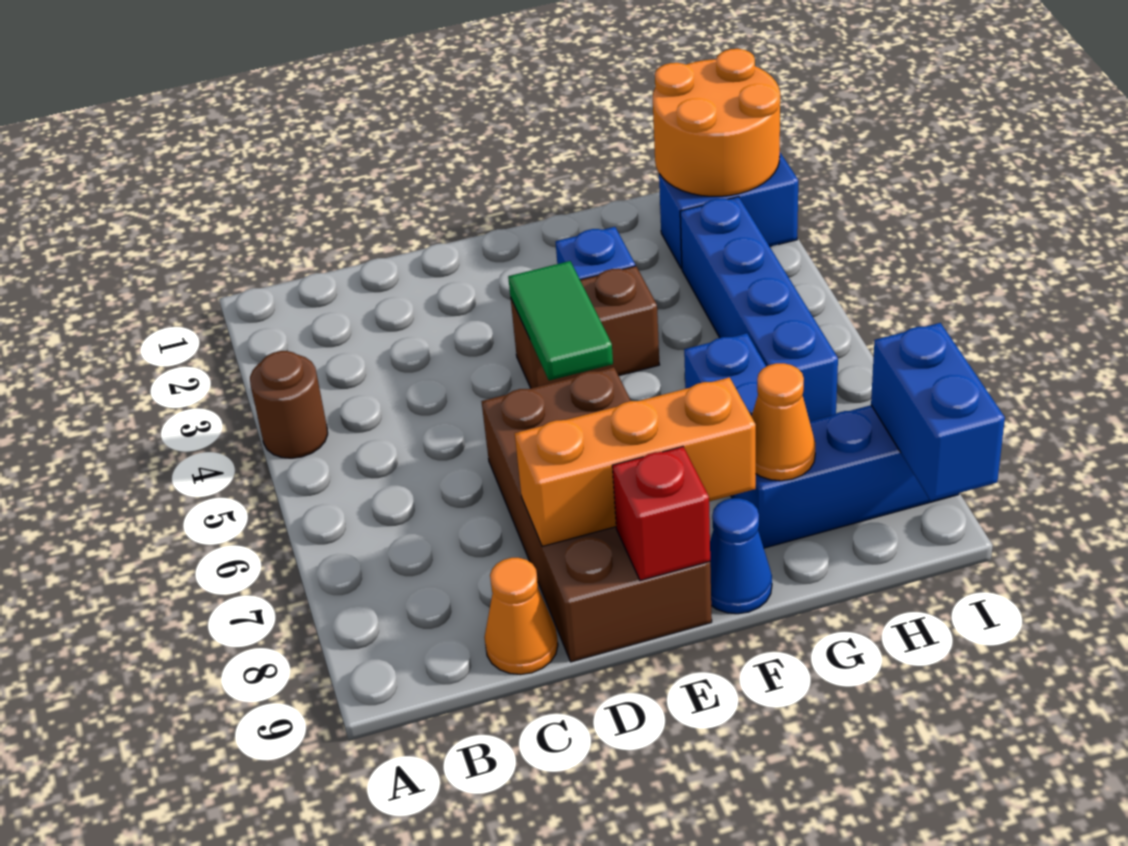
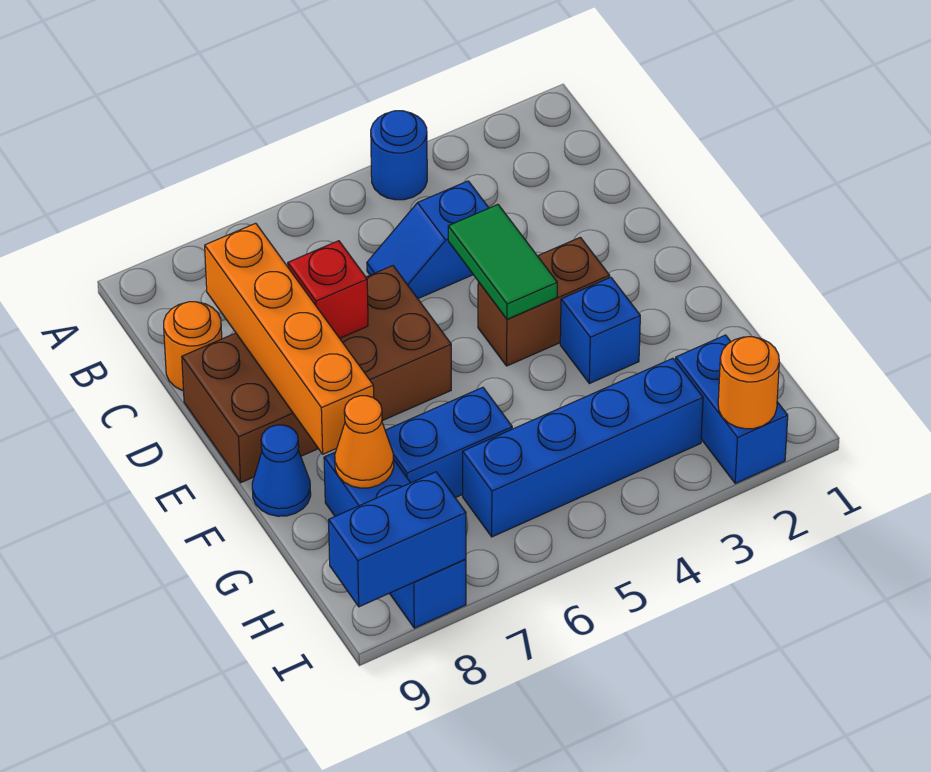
brown 1x1 round brick [250,351,328,458] -> blue 1x1 round brick [371,111,427,200]
none -> blue 1x2 slope [367,181,489,298]
orange 1x1 cone [484,558,558,675] -> orange 1x1 round brick [164,302,222,391]
orange 1x3 brick [515,377,756,546] -> orange 1x4 brick [205,223,374,454]
brown 1x2 brick [510,266,659,388] -> brown 1x2 brick turned to [478,237,610,366]
green 1x2 tile [508,261,613,381] -> green 1x2 tile turned to [448,205,557,319]
red 1x1 brick [612,447,710,580] -> red 1x1 brick moved to [288,241,368,338]
orange 2x2 round brick [653,49,780,196] -> orange 1x1 round brick [718,337,779,429]

